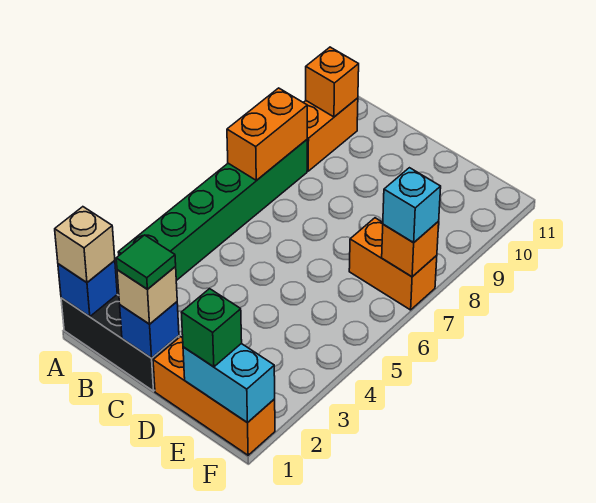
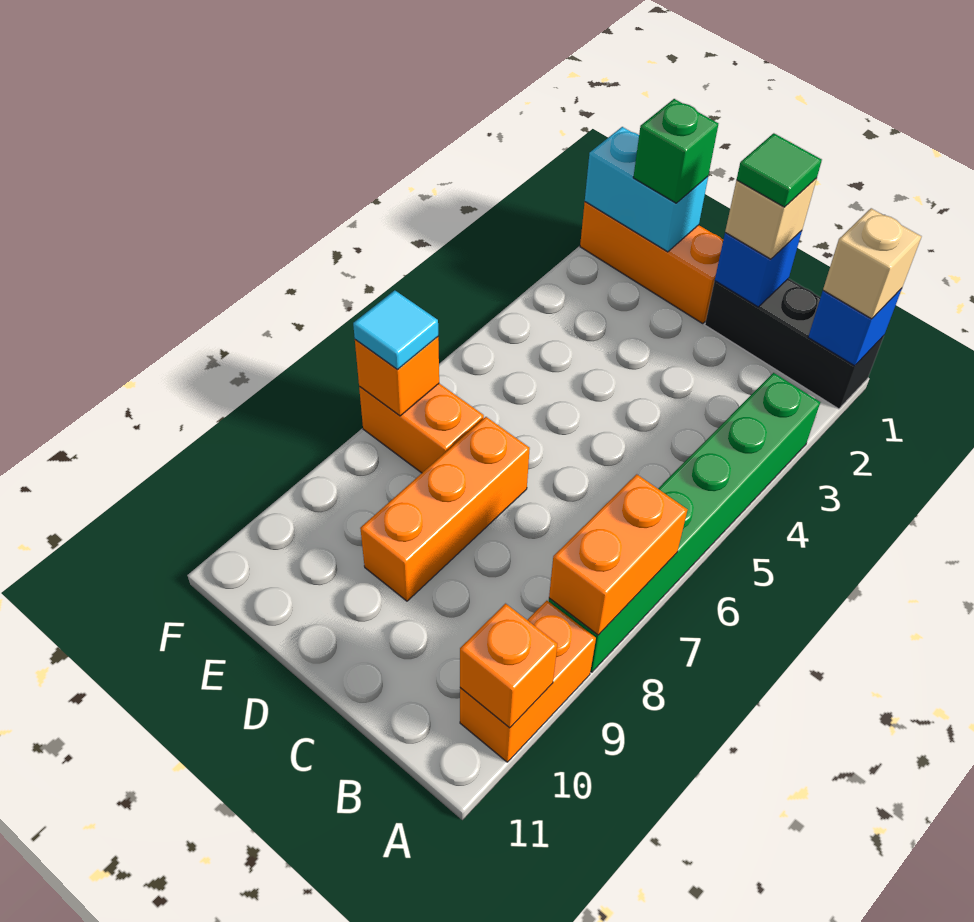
none -> orange 1x3 brick [360,417,530,601]
cyan 1x1 brick [383,168,441,243] -> cyan 1x1 tile [353,290,438,369]

